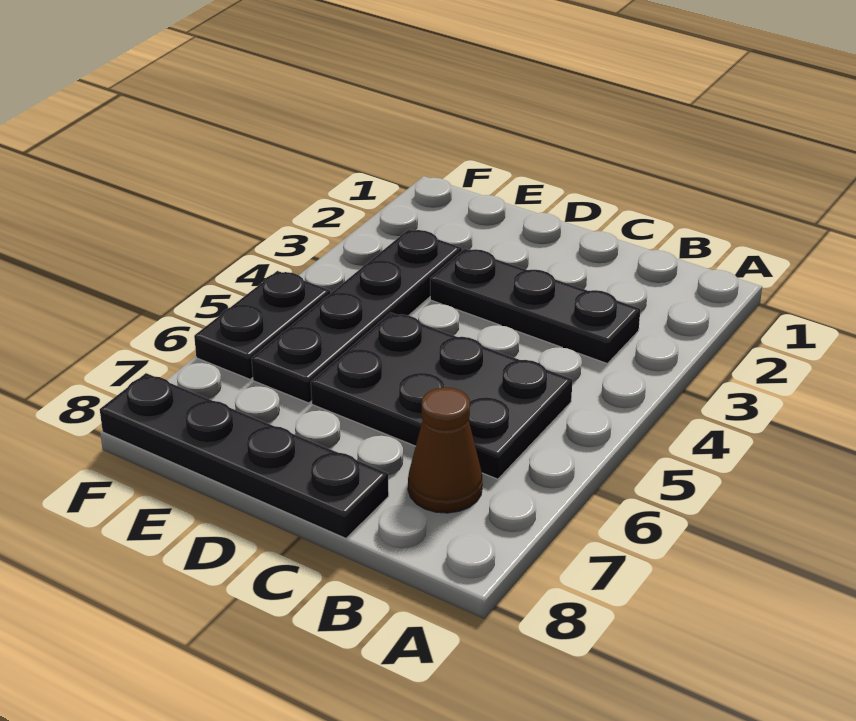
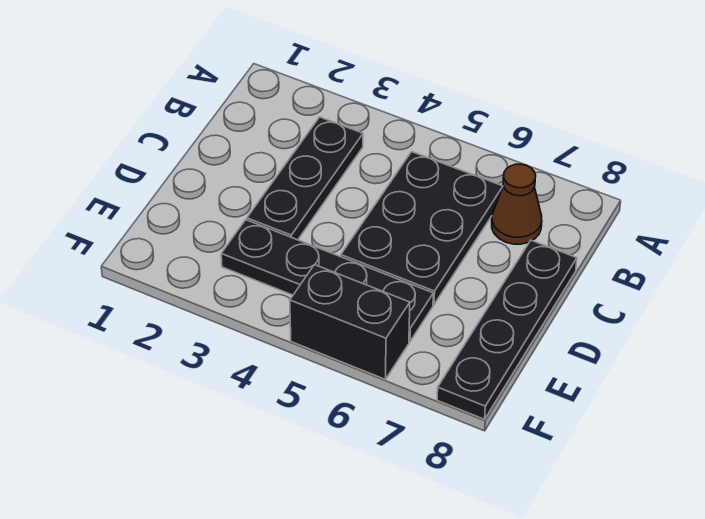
black 1x2 plate [194,271,330,379] -> black 1x2 brick [290,265,410,379]

